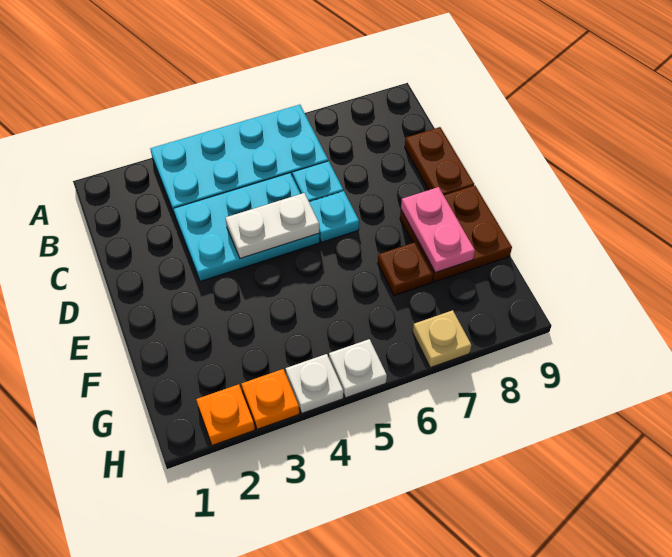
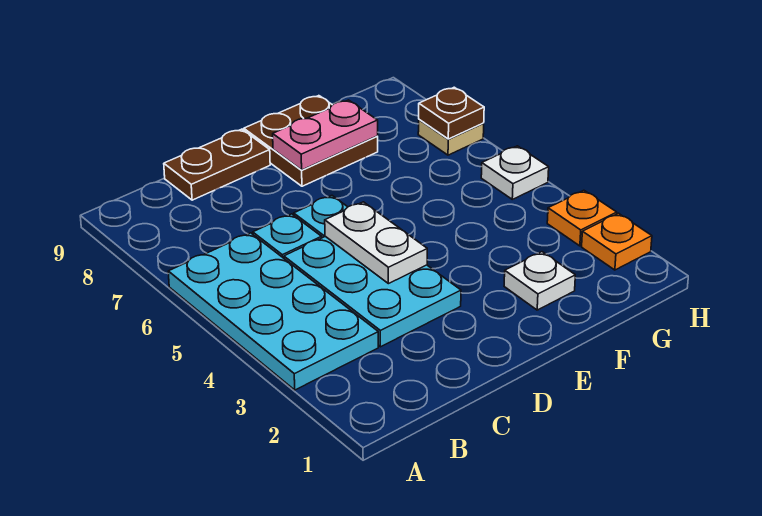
brown 1x1 plate [378,242,433,296] -> brown 1x1 plate moved to [419,87,484,139]
white 1x1 plate [286,354,343,413] -> white 1x1 plate moved to [504,252,575,310]

